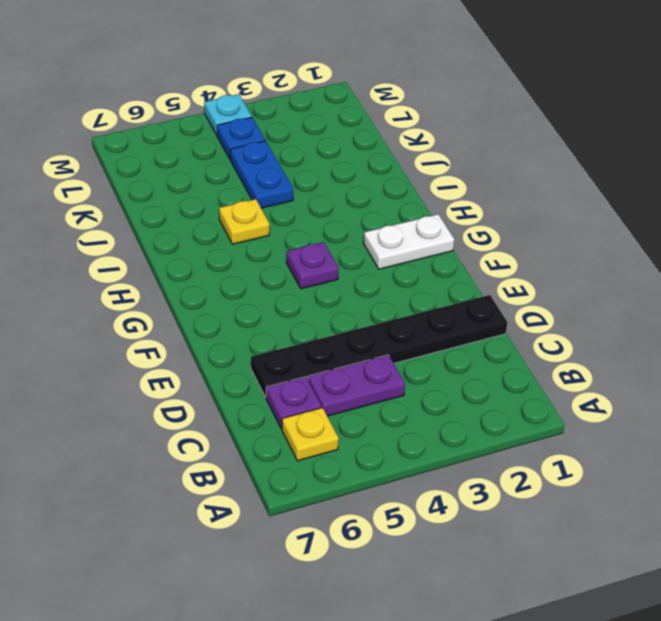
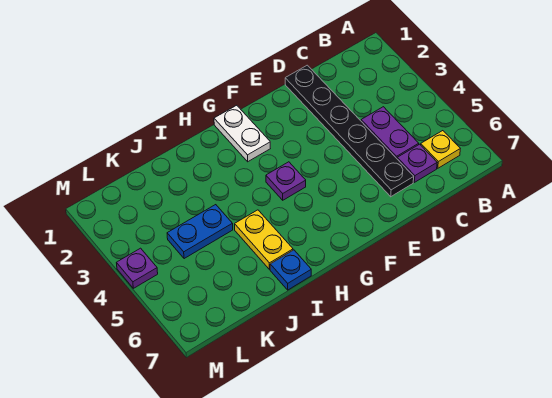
yellow 1x1 plate [219,199,270,244] -> yellow 1x2 plate [235,210,293,270]
blue 1x1 plate [217,117,265,159] -> blue 1x1 plate moved to [270,250,311,290]
cyan 1x1 plate [204,94,252,135] -> purple 1x1 plate [117,248,158,288]

